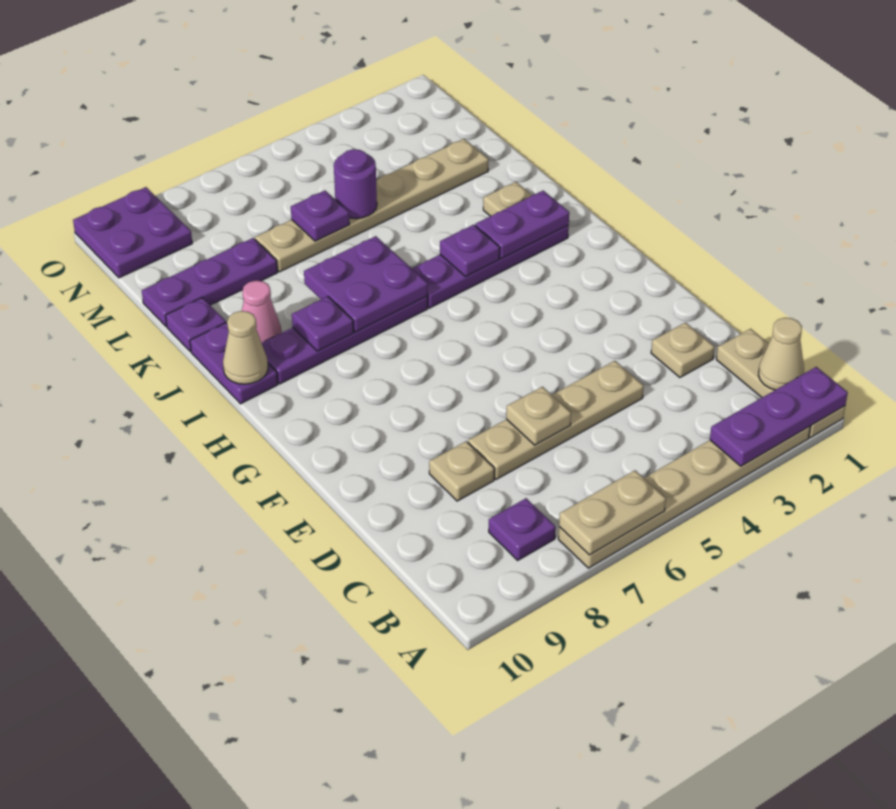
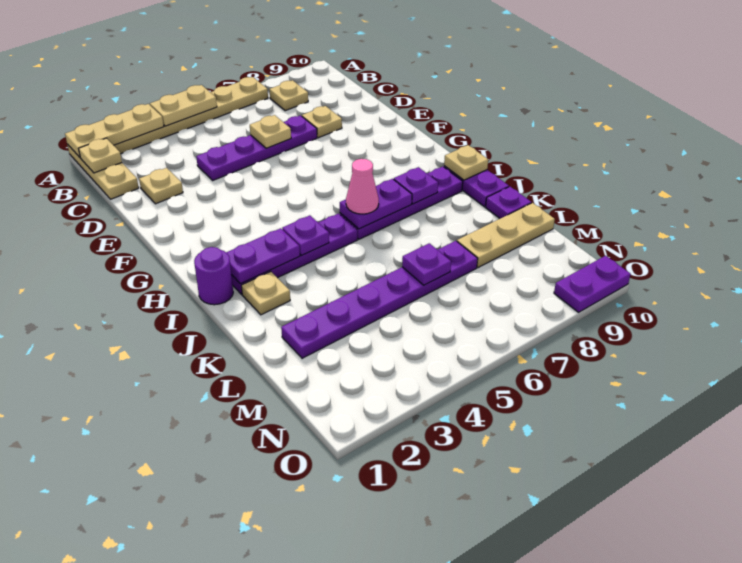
purple 1x3 plate [710,367,848,466] -> tan 1x3 plate [65,104,164,157]
tan 1x2 plate [559,471,666,555] -> tan 1x2 plate moved to [150,85,217,126]
tan 1x1 cone [759,318,804,390] -> tan 1x1 plate [79,138,122,173]
purple 1x1 plate [489,498,556,560] -> tan 1x1 plate [269,80,308,111]
tan 1x4 plate [468,361,644,480] -> purple 1x4 plate [196,116,317,180]
purple 2x2 plate [304,236,428,332] -> purple 1x2 plate [340,179,412,229]
tan 1x1 cone [223,311,268,384] -> tan 1x1 plate [444,145,488,180]
pink 1x1 cone [242,281,282,343] -> pink 1x1 cone moved to [346,159,379,214]
tan 1x6 plate [255,139,488,272] -> purple 1x6 plate [281,241,478,358]
purple 1x1 round brick [334,149,377,219] -> purple 1x1 round brick moved to [194,247,233,305]
purple 1x3 plate [142,238,277,326] -> tan 1x3 plate [457,203,555,268]
purple 2x2 plate [73,187,192,278] -> purple 1x2 plate [554,256,631,312]

